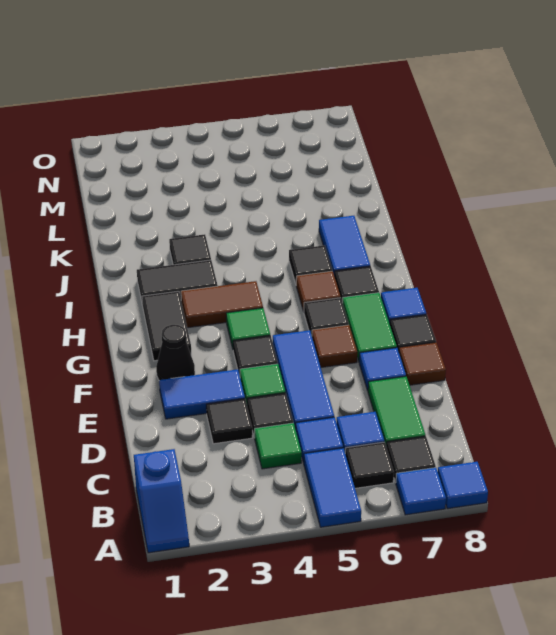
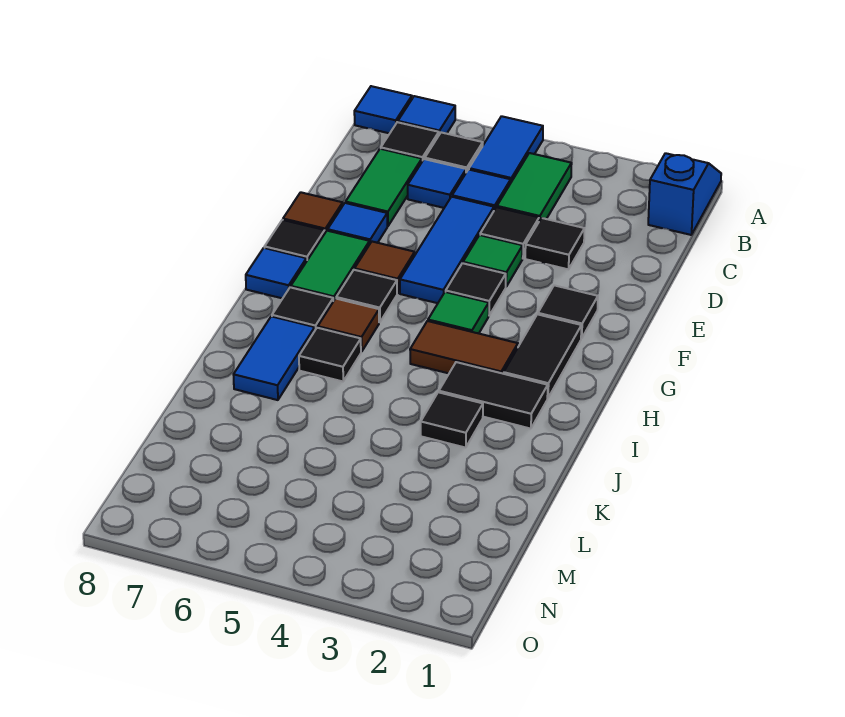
green 1x1 tile [255,423,302,469] -> green 1x2 tile [497,153,572,221]
blue 1x2 tile [159,369,245,419] -> none
black 1x1 cone [156,325,195,380] -> black 1x1 tile [538,285,598,338]

